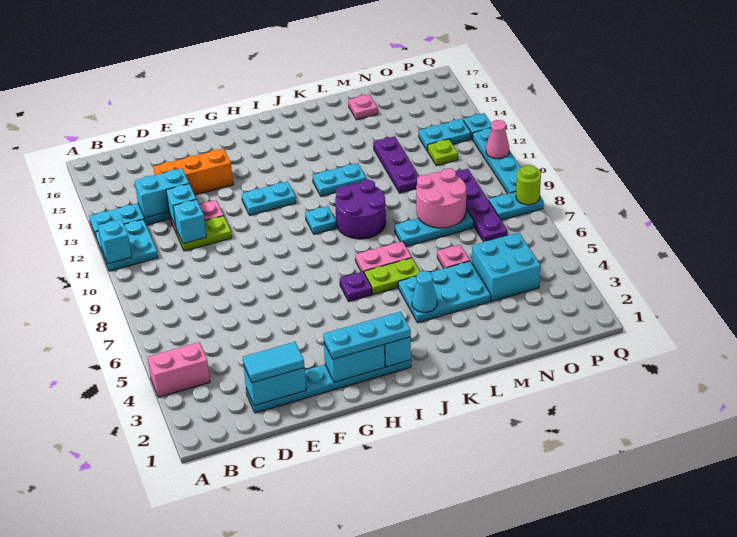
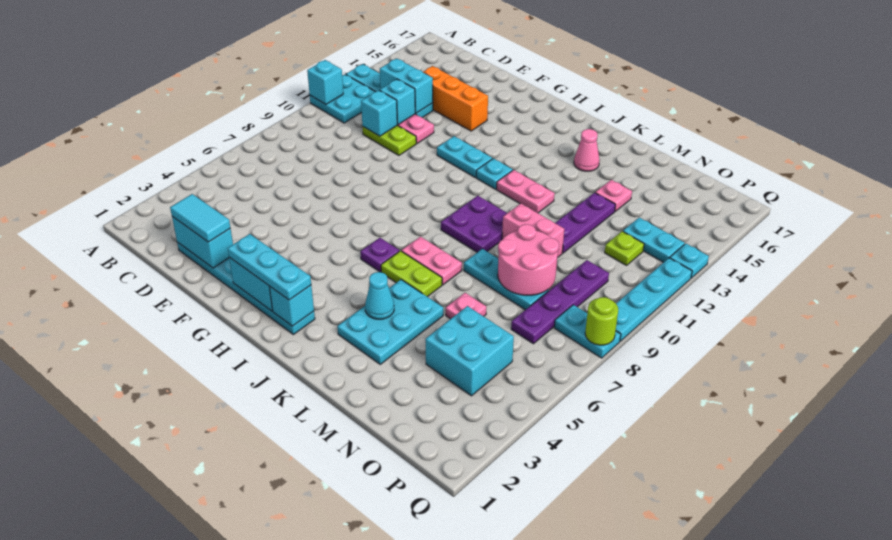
pink 1x2 brick [148,342,210,397] -> pink 1x2 brick moved to [502,204,564,258]
cyan 1x1 plate [305,206,336,234] -> cyan 1x1 plate moved to [476,158,513,189]
purple 2x2 round brick [335,180,386,239] -> purple 2x2 plate [441,196,507,252]
cyan 1x2 plate [313,163,366,196] -> pink 1x2 plate [496,170,555,213]
cyan 2x3 plate [398,261,491,323] -> cyan 2x3 plate turned to [337,280,443,364]
pink 1x1 plate [348,94,378,120] -> pink 1x1 plate moved to [595,180,632,211]
pink 1x1 cone [486,120,509,159] -> pink 1x1 cone moved to [574,129,600,171]

